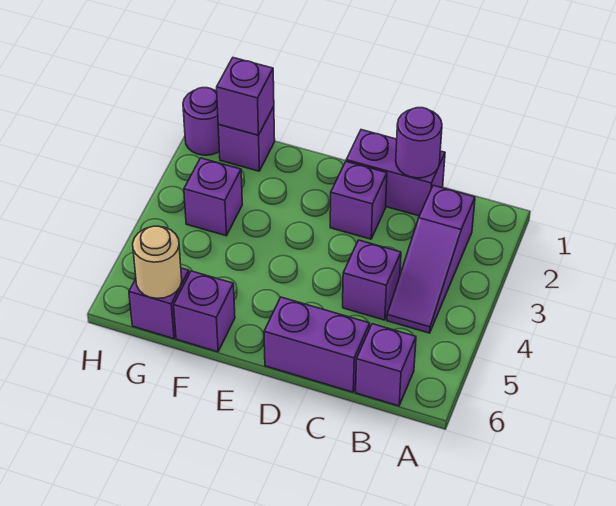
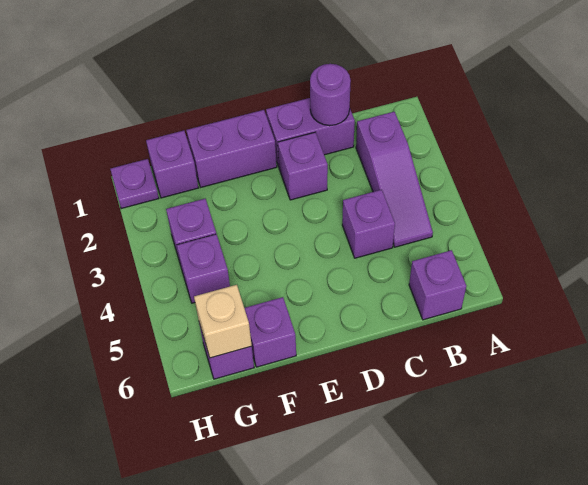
purple 1x2 brick [264,297,370,392] -> purple 1x2 brick moved to [186,110,277,187]
purple 1x1 brick [217,58,274,135] -> purple 1x1 brick moved to [177,234,230,303]
tan 1x1 round brick [133,226,182,298] -> tan 1x1 brick [194,285,252,358]
purple 1x1 round brick [183,88,219,155] -> purple 1x1 plate [110,159,159,209]

